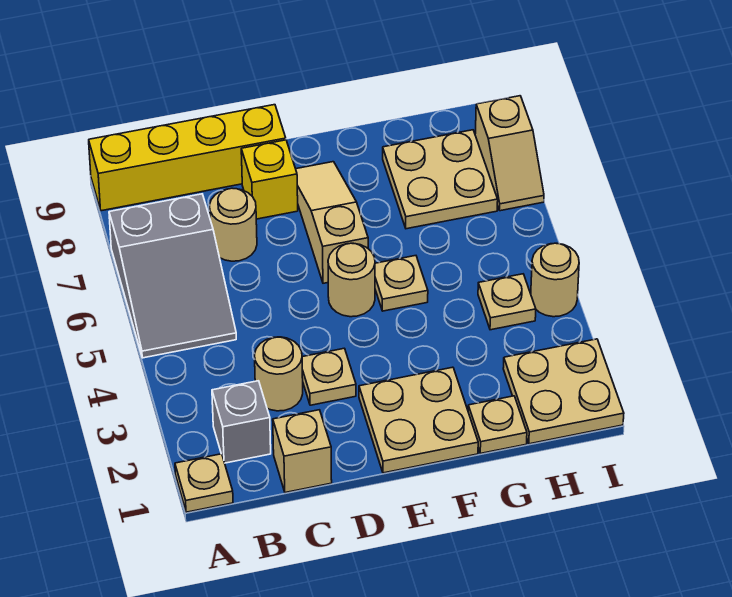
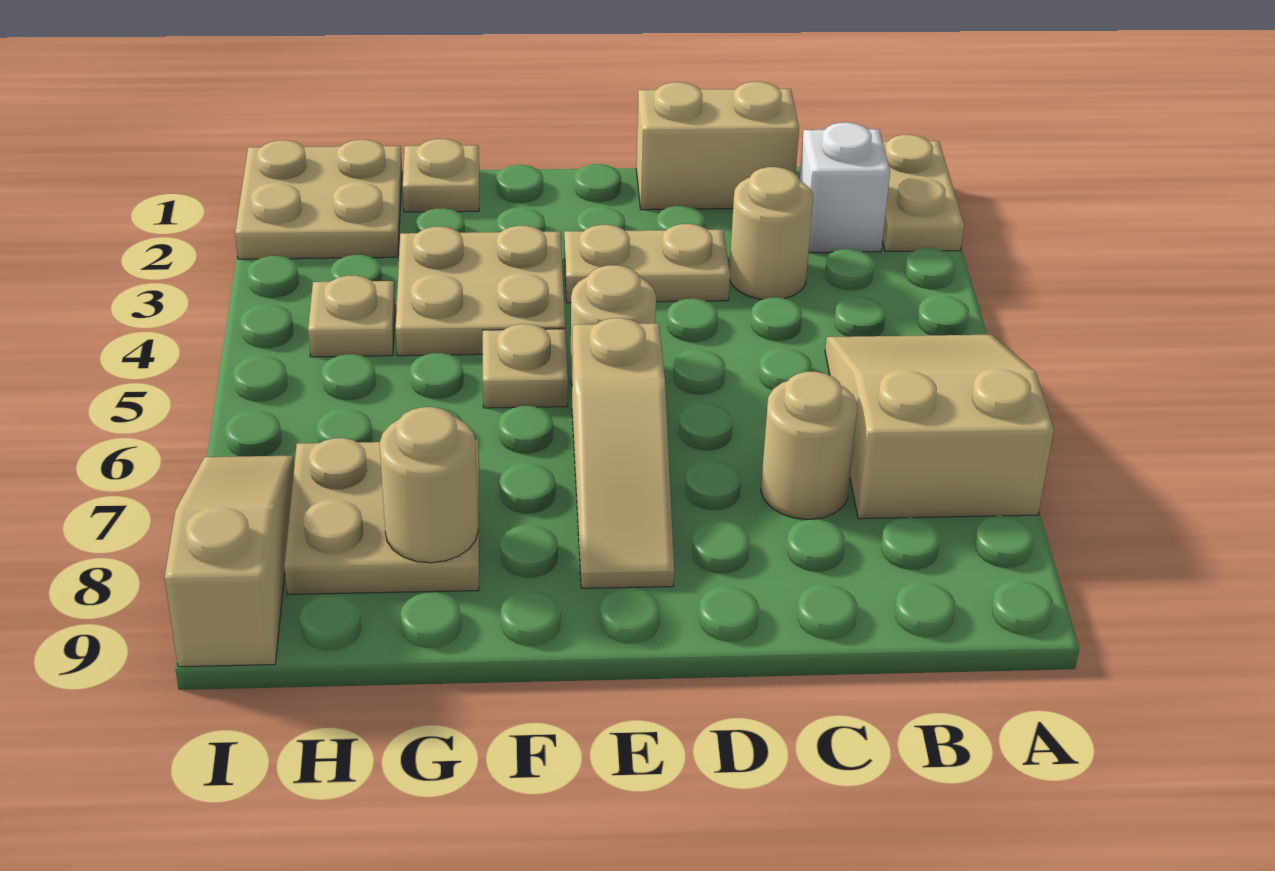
tan 1x1 plate [175,454,233,512] -> tan 1x2 plate [882,135,964,251]
grey 2x3 slope [109,194,236,358] -> tan 2x3 slope [825,335,1054,519]
yellow 1x4 brick [89,105,286,211] -> none
grey 1x1 brick [212,381,271,463] -> white 1x1 brick [800,122,890,252]
tan 1x1 brick [273,410,332,493] -> tan 1x2 brick [636,82,799,210]
tan 1x1 plate [302,348,356,405] -> tan 1x2 plate [564,224,730,303]
yellow 1x1 brick [241,140,298,219] -> none
tan 2x2 plate [359,367,478,473] -> tan 2x2 plate moved to [396,226,565,356]
tan 1x1 round brick [531,243,579,317] -> tan 1x1 round brick moved to [380,407,478,563]
tan 1x2 slope [475,96,544,211] -> tan 1x3 slope [164,456,294,667]

